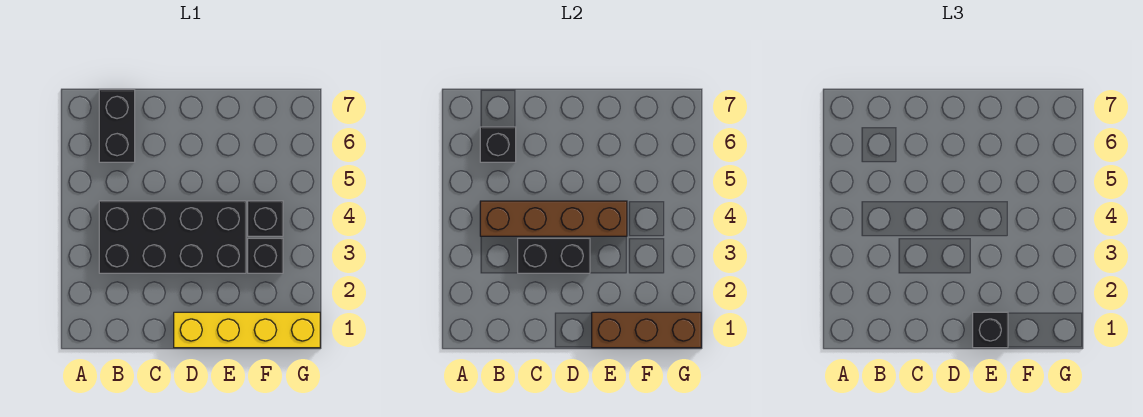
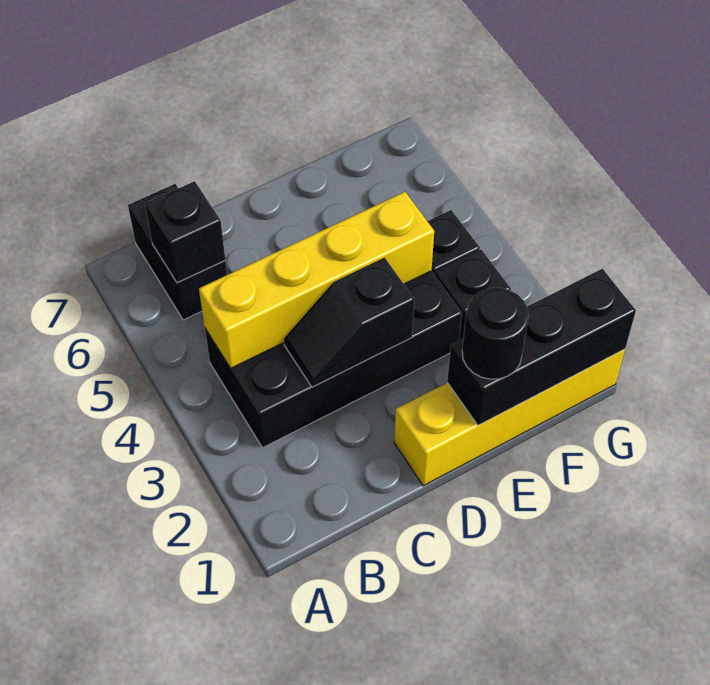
brown 1x4 brick [480,201,627,236] -> yellow 1x4 brick [199,192,434,368]
black 1x2 brick [518,238,590,273] -> black 1x2 slope [284,258,414,387]
brown 1x3 brick [592,312,701,348] -> black 1x3 brick [447,269,636,425]
black 1x1 brick [973,312,1008,348] -> black 1x1 round brick [462,288,529,379]

